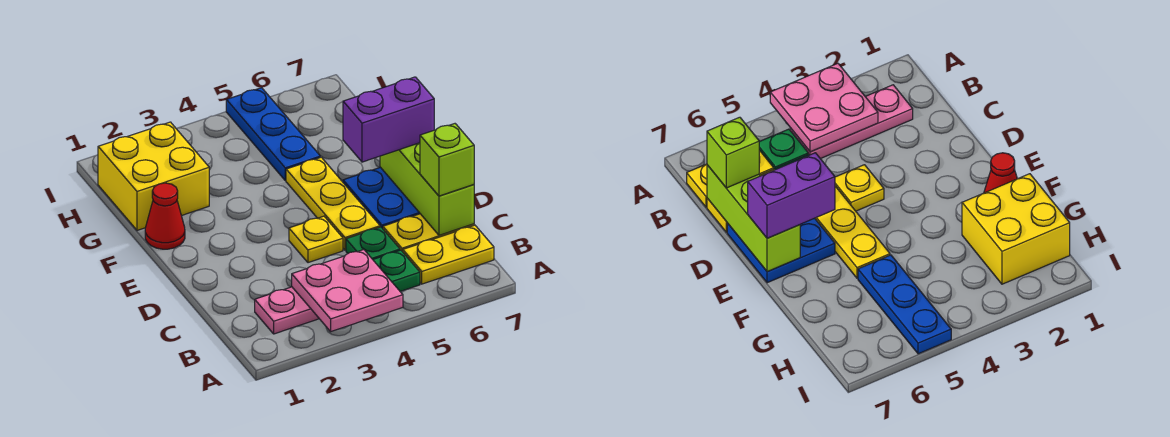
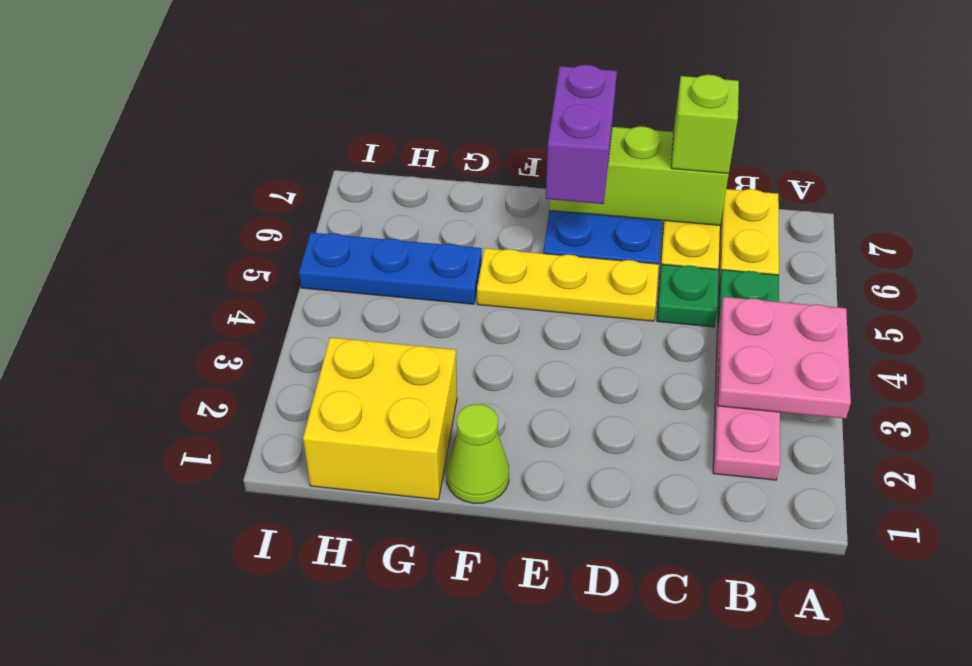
yellow 1x1 plate [289,216,343,263] -> none
red 1x1 cone [145,183,185,249] -> lime 1x1 cone [446,404,509,503]

